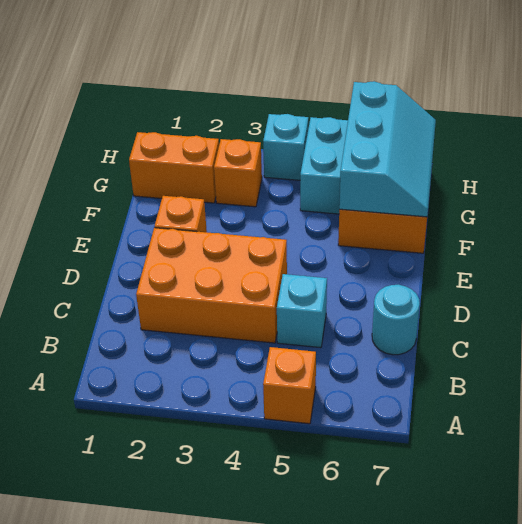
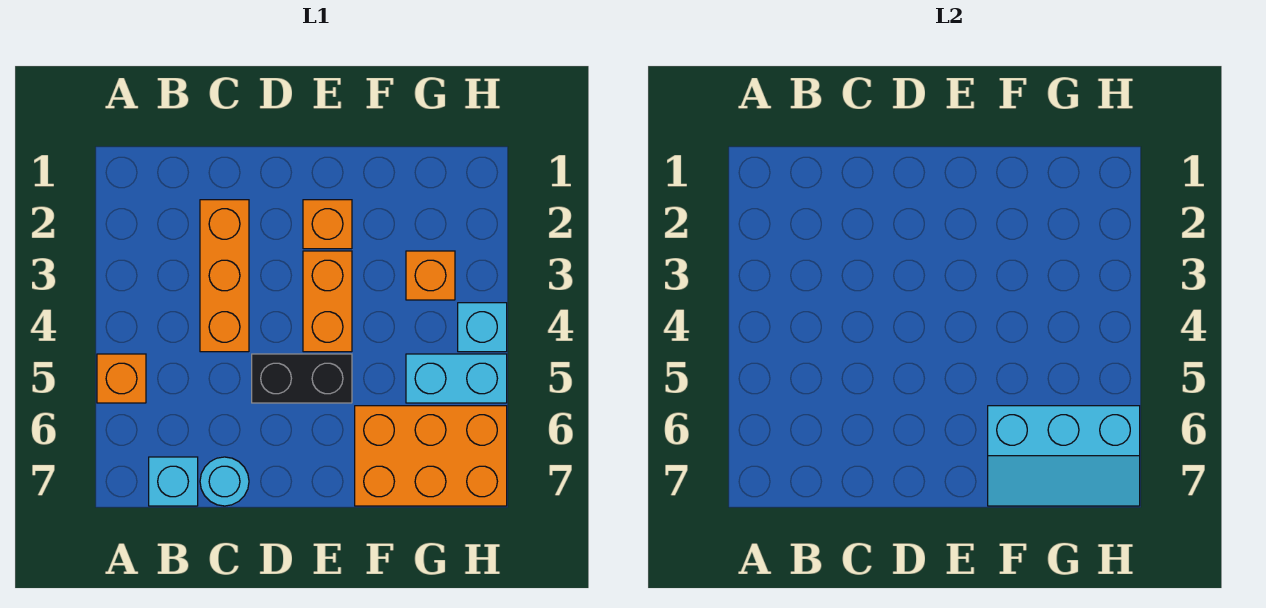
orange 2x3 brick [136,228,287,343] -> orange 1x3 brick [200,200,249,352]
cyan 1x1 brick [277,274,327,348] -> cyan 1x1 brick moved to [149,457,198,506]
none -> black 1x2 brick [252,354,352,403]
orange 1x2 brick [129,132,219,203] -> orange 1x2 brick moved to [303,251,352,352]

